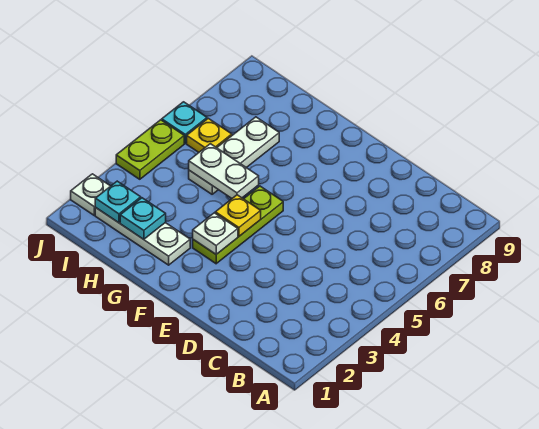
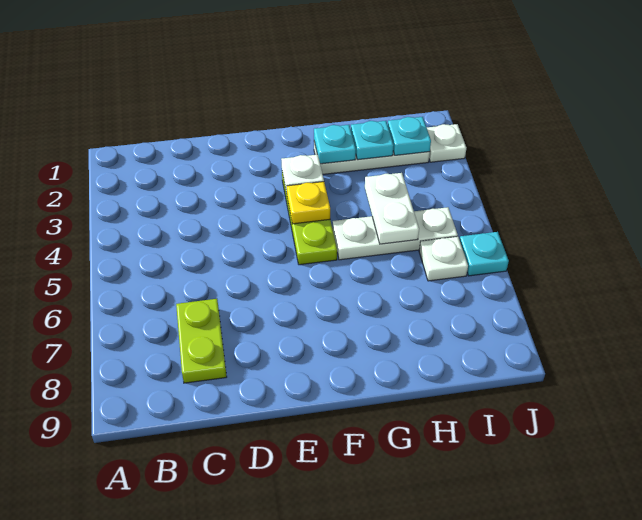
none -> cyan 1x1 plate [314,125,356,164]
white 1x2 plate [189,144,259,198] -> white 1x2 plate turned to [365,173,419,244]
white 1x3 plate [189,117,279,194] -> white 1x3 plate turned to [332,207,458,260]
yellow 1x1 plate [187,118,232,152] -> white 1x1 plate [419,237,468,281]
lime 1x2 plate [116,120,184,179] -> lime 1x2 plate moved to [176,299,227,383]

